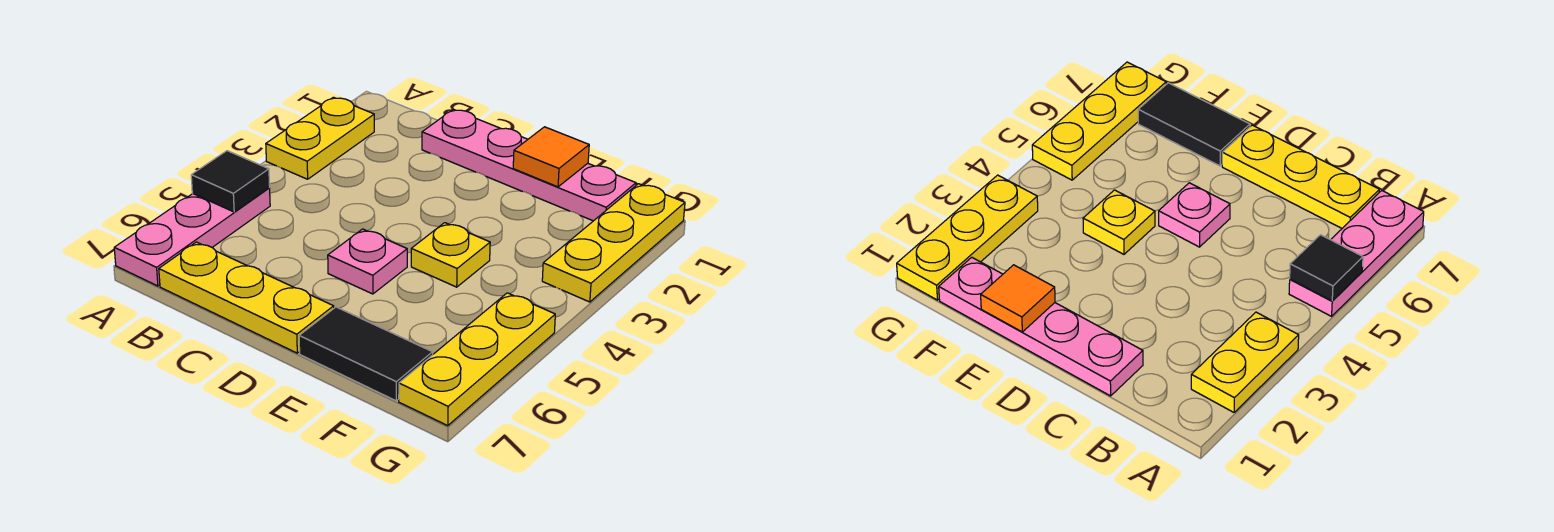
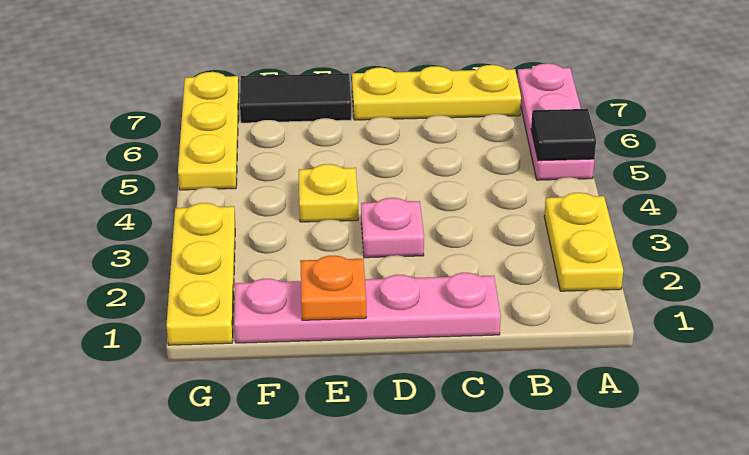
pink 1x1 plate [328,229,407,294] -> pink 1x1 plate moved to [361,198,424,258]
orange 1x1 tile [513,127,589,187] -> orange 1x1 plate [300,256,366,320]

